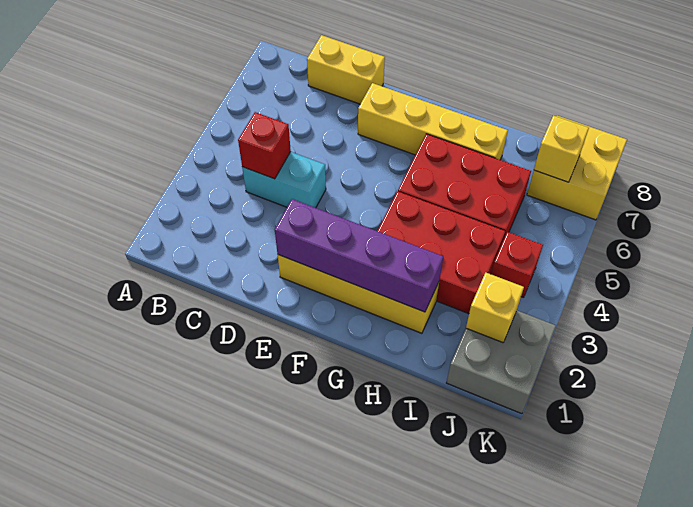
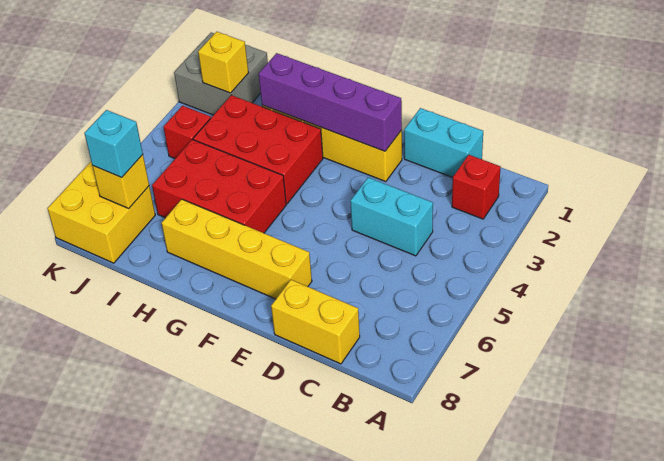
none -> cyan 1x2 brick [404,108,483,178]
red 1x1 brick [238,112,291,179] -> red 1x1 brick moved to [452,155,501,219]
none -> cyan 1x1 brick [84,110,143,177]

